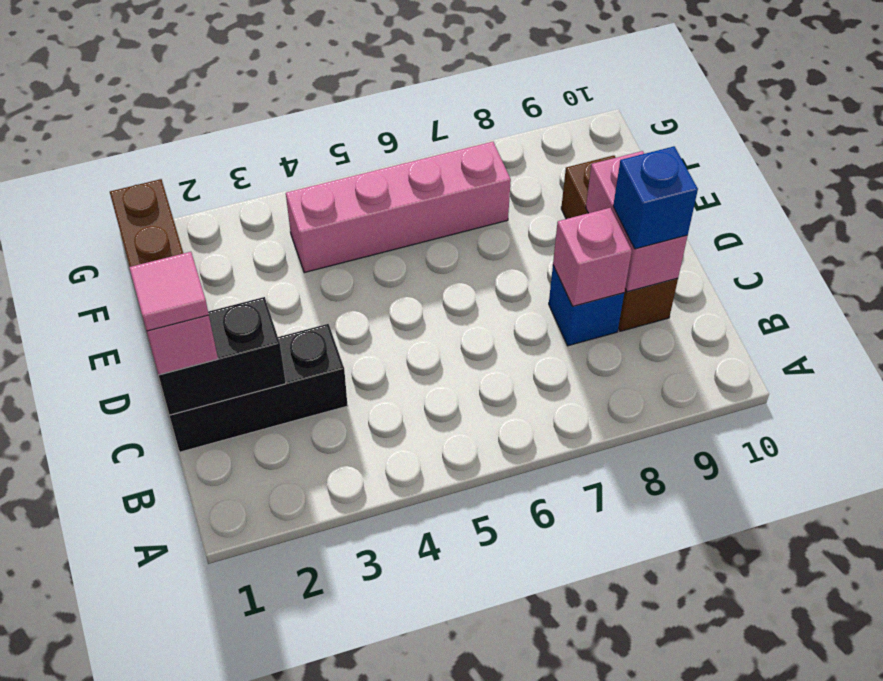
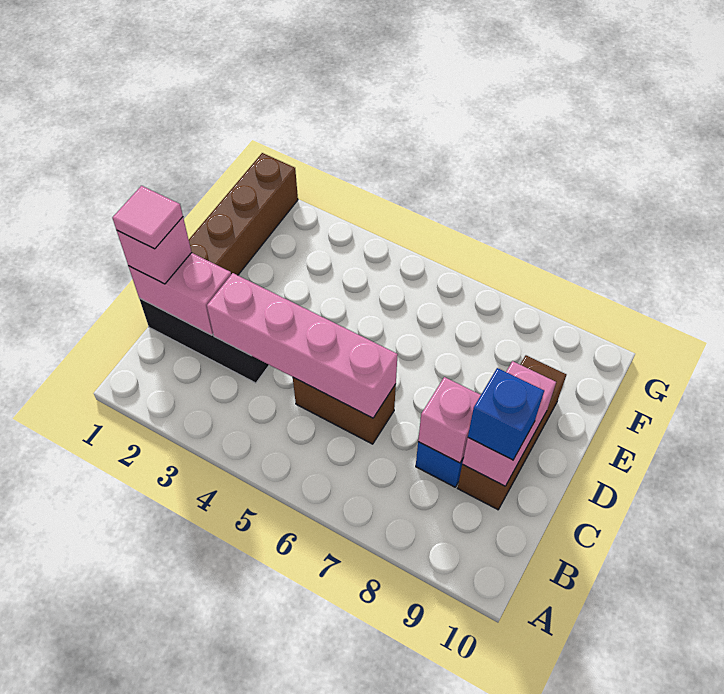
black 1x2 brick [159,297,286,415] -> pink 1x2 brick [129,253,231,335]
none -> brown 1x2 brick [293,378,396,444]
pink 1x4 brick [286,142,511,273] -> pink 1x4 brick moved to [207,273,398,418]

